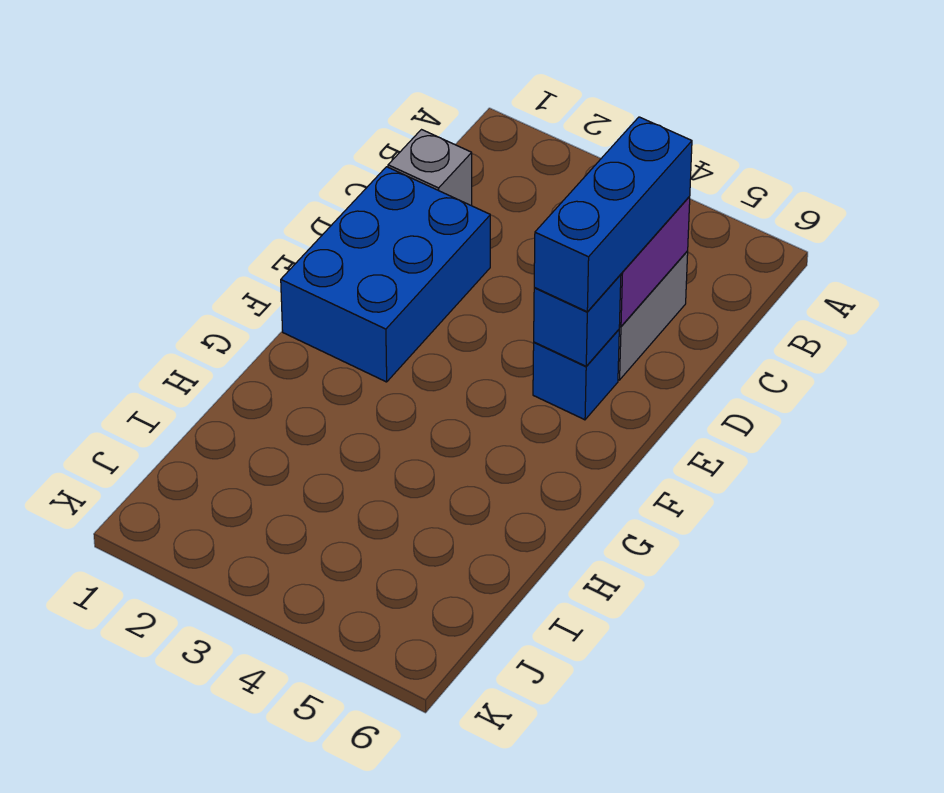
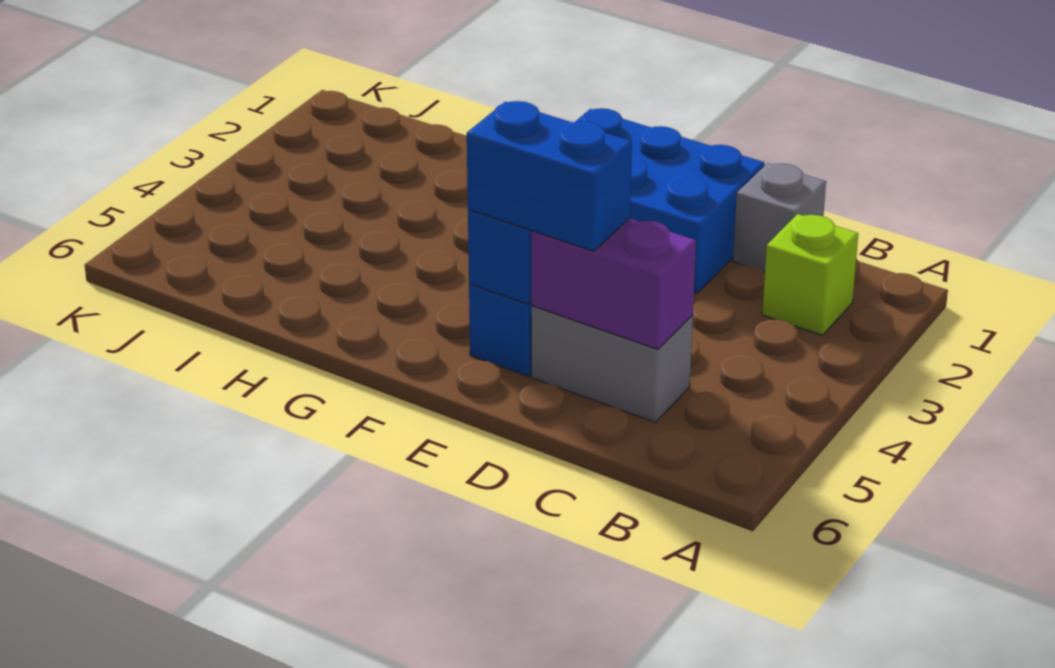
none -> lime 1x1 brick [762,214,858,335]
blue 1x3 brick [534,117,692,312] -> blue 1x2 brick [467,101,632,251]

